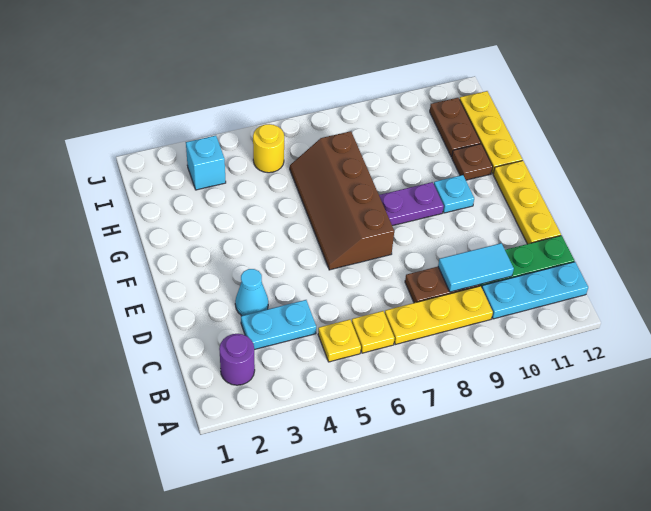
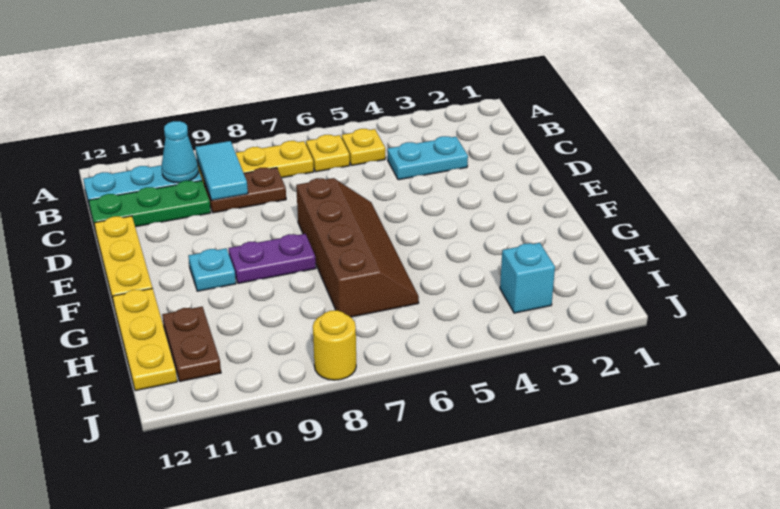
purple 1x1 round brick [219,334,255,385] -> none
cyan 1x2 tile [438,243,514,292] -> cyan 1x2 tile turned to [195,141,248,200]
cyan 1x1 cone [235,269,268,316] -> cyan 1x1 cone moved to [162,121,198,183]
brown 1x1 plate [452,144,493,180] -> none
yellow 1x1 round brick [253,124,284,173] -> yellow 1x1 round brick moved to [313,310,356,380]

